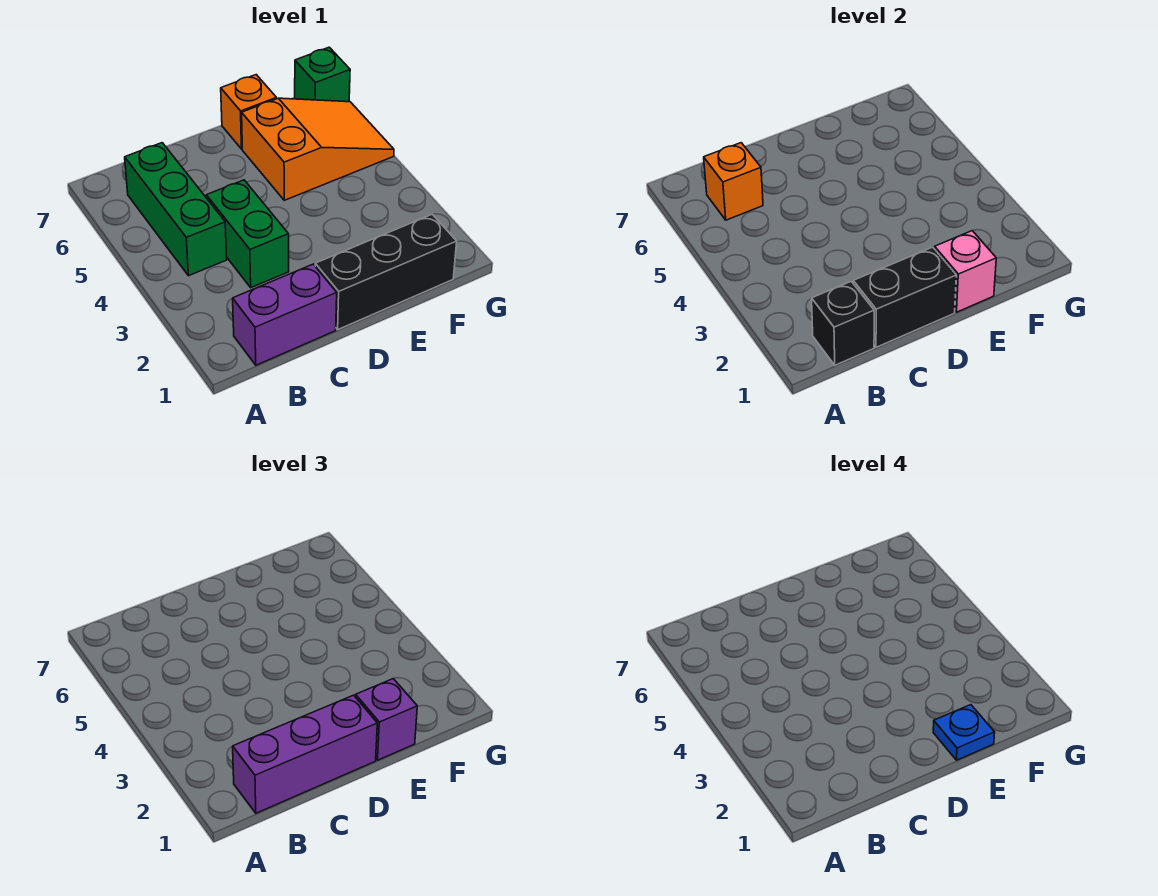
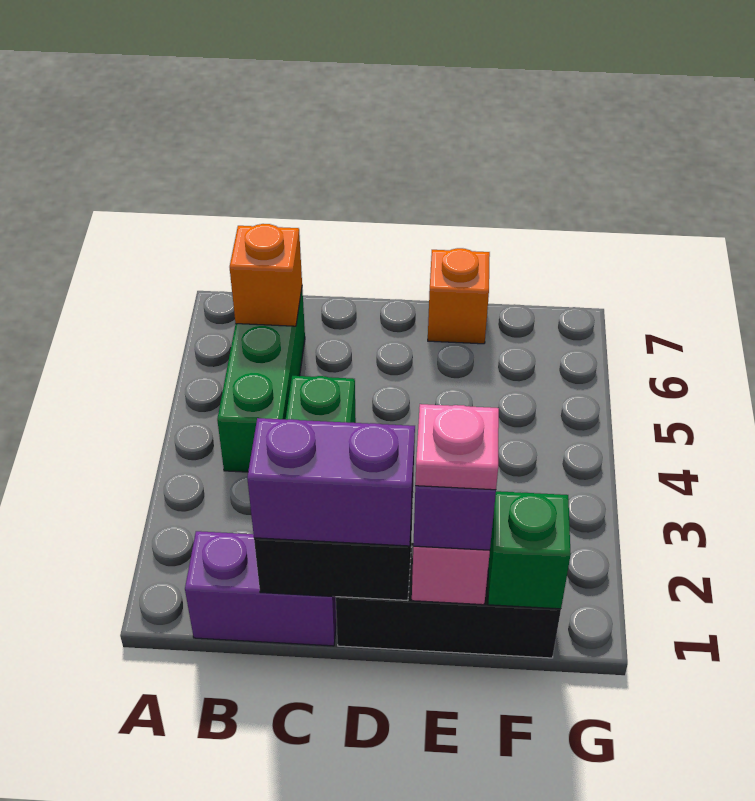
black 1x1 brick [812,281,874,365] -> none
purple 1x3 brick [233,695,377,813] -> purple 1x2 brick [247,418,415,546]
blue 1x1 plate [933,705,995,760] -> pink 1x1 plate [415,404,499,490]
orange 2x3 slope [242,98,394,200] -> none
green 1x1 brick [295,47,350,102] -> green 1x1 brick moved to [488,491,571,609]

